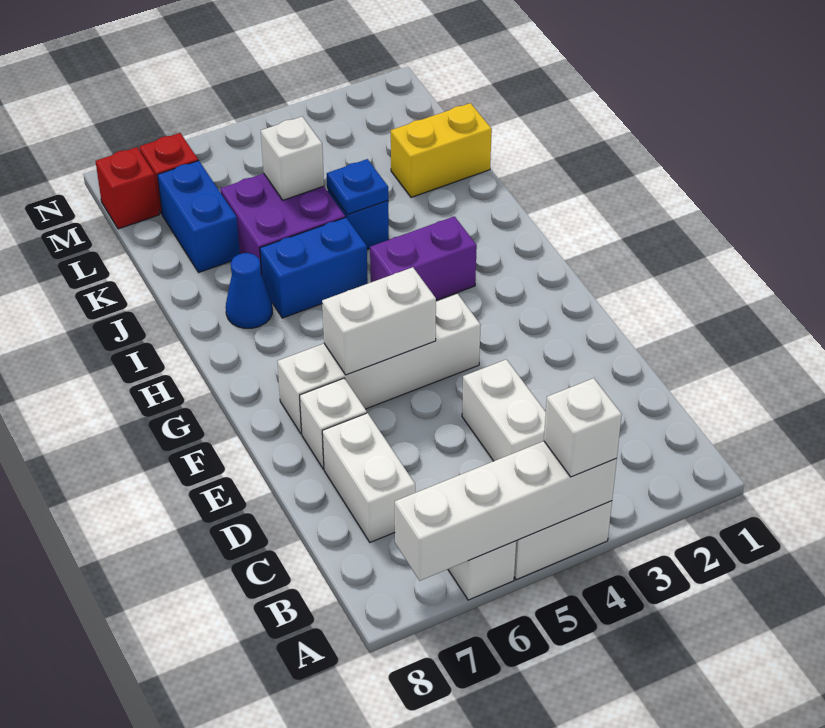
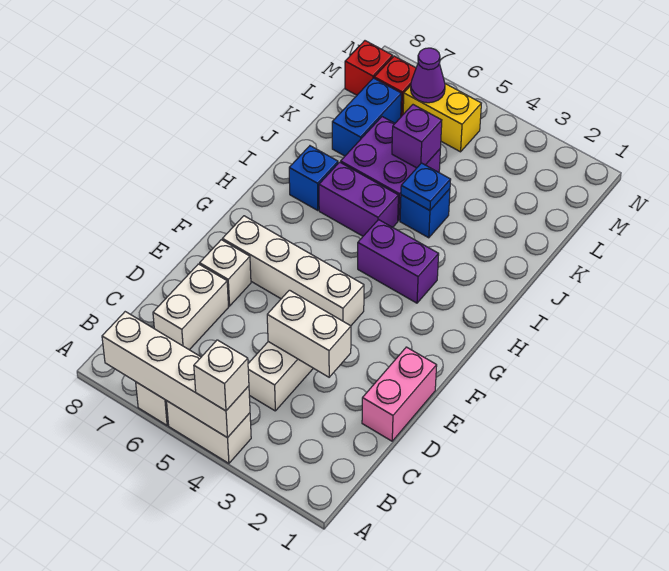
none -> pink 1x2 brick [362,347,437,441]
white 1x2 brick [322,267,436,375] -> white 1x2 brick moved to [267,290,351,377]
blue 1x2 brick [260,217,368,318] -> purple 1x2 brick [319,162,398,236]
blue 1x1 cone [226,253,272,328] -> blue 1x1 brick [289,146,338,210]
yellow 1x2 brick [391,103,492,197] -> yellow 1x2 brick moved to [403,84,481,152]
white 1x1 brick [261,117,324,200] -> purple 1x1 brick [392,105,442,168]
none -> purple 1x1 cone [411,48,445,103]

